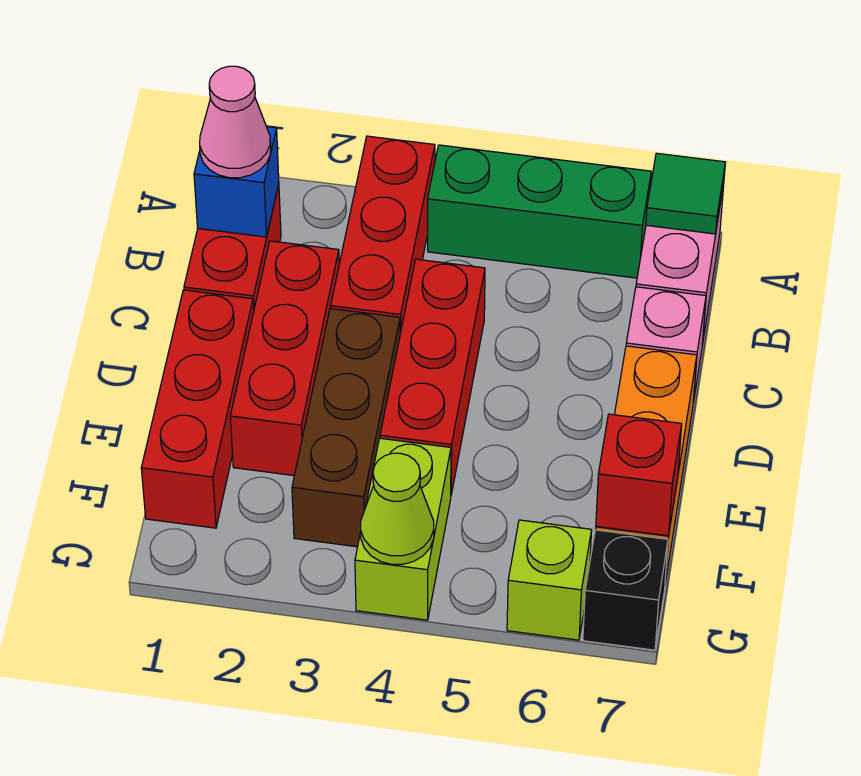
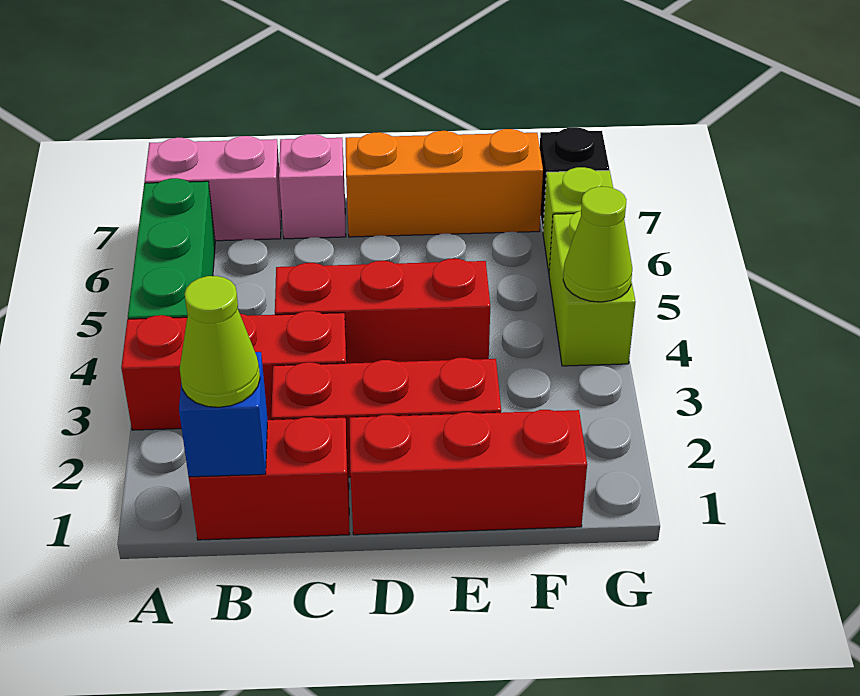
green 1x1 tile [646,153,725,234] -> none
pink 1x1 cone [200,66,271,178] -> lime 1x1 cone [180,276,260,407]
brown 1x3 brick [292,308,400,547] -> none
lime 1x2 brick [355,438,451,620] -> lime 1x2 brick turned to [549,211,636,366]
red 1x1 brick [596,414,682,536] -> none

